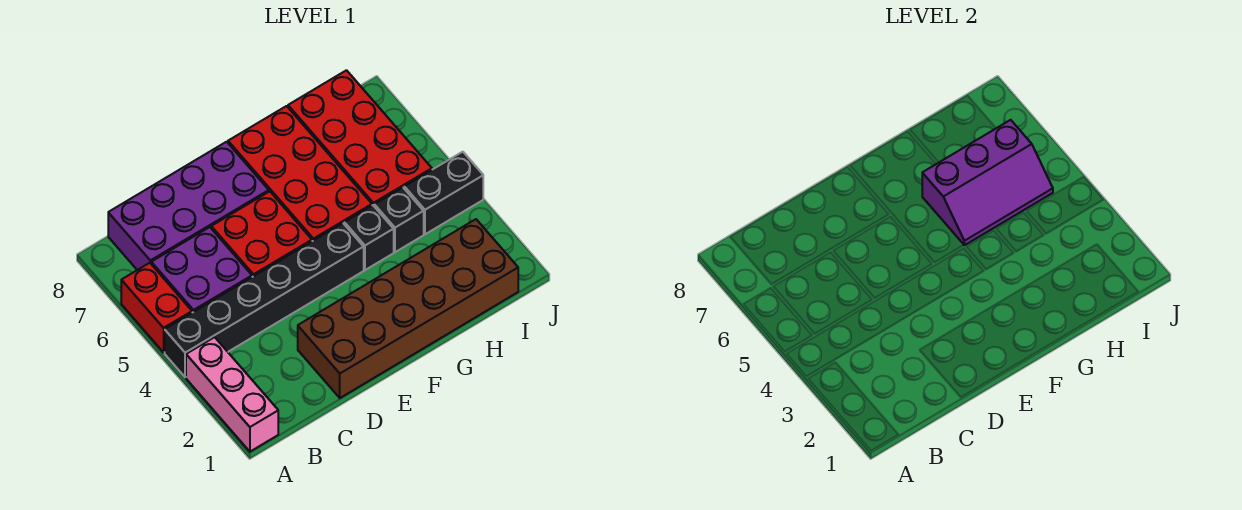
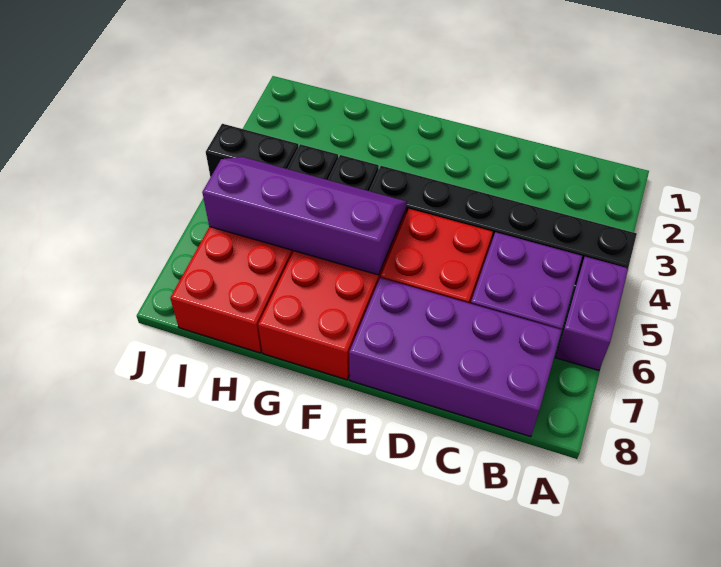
pink 1x3 brick [186,337,278,452] -> none
red 1x2 brick [121,263,192,352] -> purple 1x2 brick [555,257,628,370]
brown 2x6 brick [298,219,518,398] -> none
purple 2x3 slope [922,120,1053,245] -> purple 2x4 slope [202,157,407,275]

